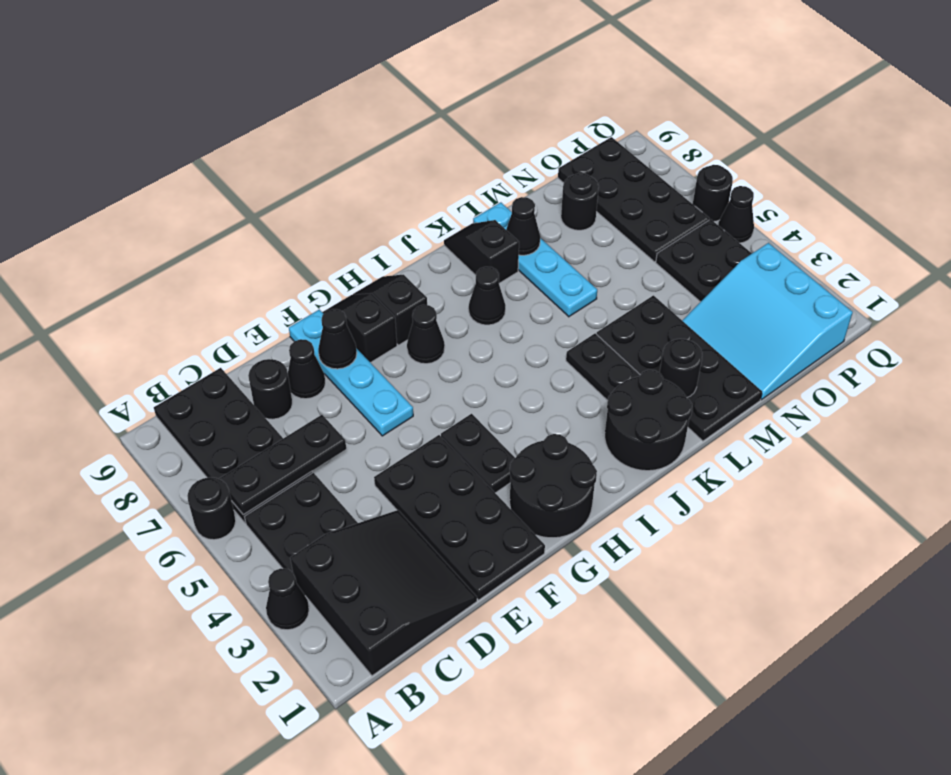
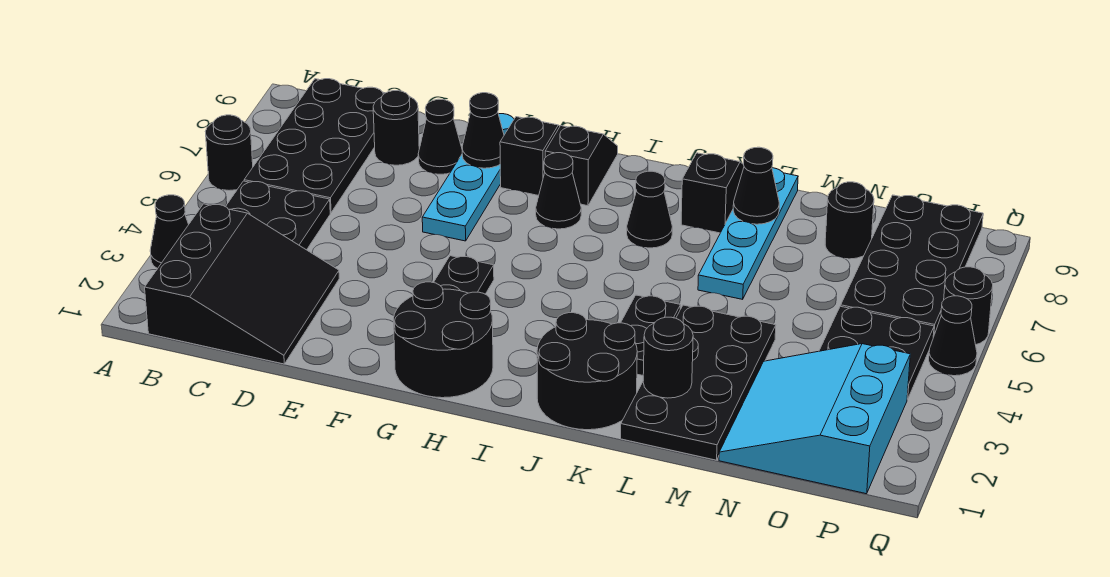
black 1x3 plate [219,415,346,515] -> none
black 2x4 plate [374,435,545,600] -> none

